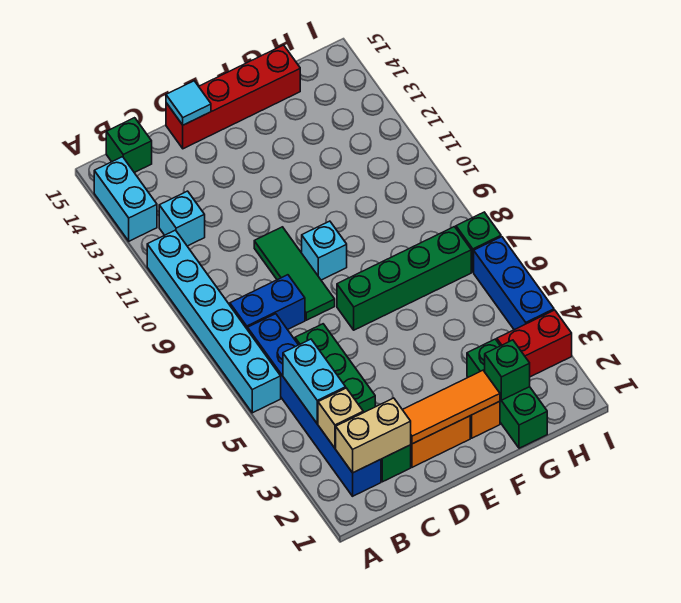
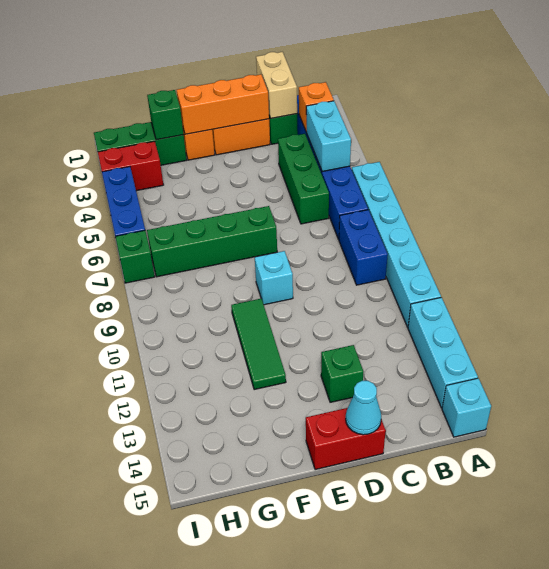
cyan 1x2 brick [94,157,157,241] -> cyan 1x3 brick [408,297,478,408]
tan 1x2 brick [336,398,411,473] -> tan 1x2 brick turned to [256,52,297,118]
tan 1x1 brick [318,388,363,448] -> orange 1x1 brick [299,82,334,132]
blue 1x2 brick [230,275,305,330] -> blue 1x2 brick turned to [339,210,388,285]
cyan 1x1 brick [159,191,205,246] -> cyan 1x1 brick moved to [442,378,491,437]
green 1x1 brick [106,118,152,173] -> green 1x1 brick moved to [321,345,364,402]
orange 1x3 tile [402,370,500,444] -> orange 1x3 brick [177,74,269,134]
green 1x3 tile [254,227,335,320] -> green 1x3 tile moved to [231,299,286,390]
red 1x4 brick [166,45,300,149] -> red 1x2 brick [306,408,386,470]
cyan 1x1 tile [166,81,211,125] -> cyan 1x1 cone [346,381,381,435]
green 1x3 brick [467,339,547,448] -> green 1x3 brick turned to [94,122,187,165]

